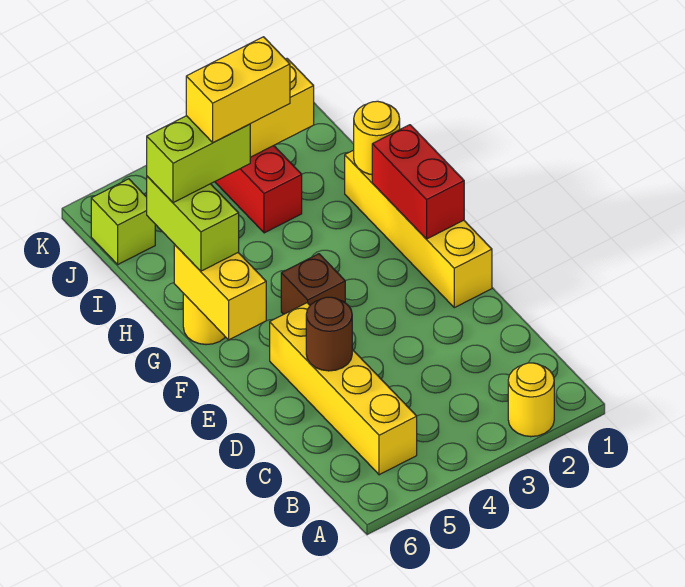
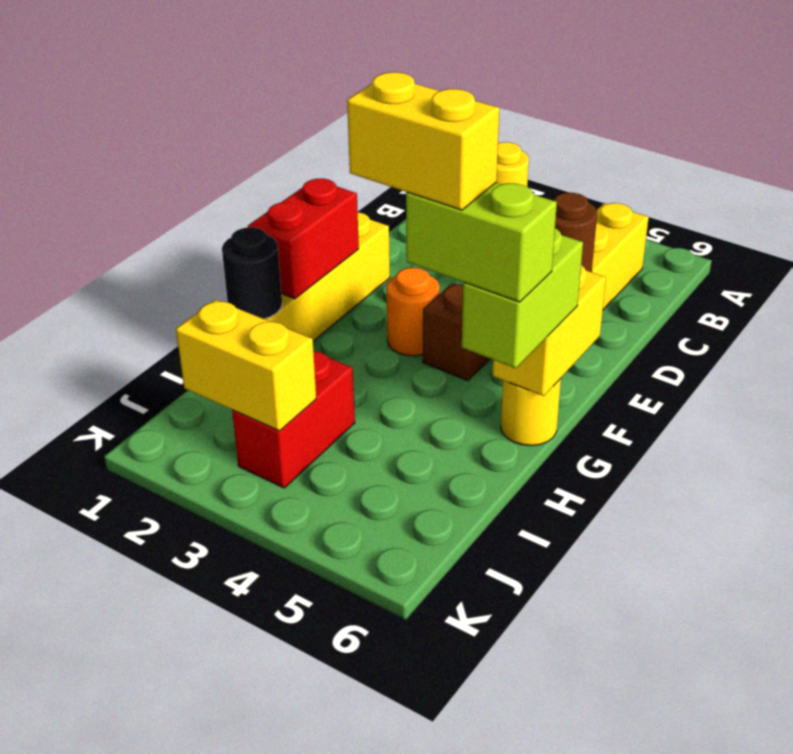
none -> orange 1x1 round brick [386,268,440,356]
yellow 1x1 round brick [354,101,400,175] -> black 1x1 round brick [222,227,282,319]
lime 1x1 brick [91,179,155,264] -> none

